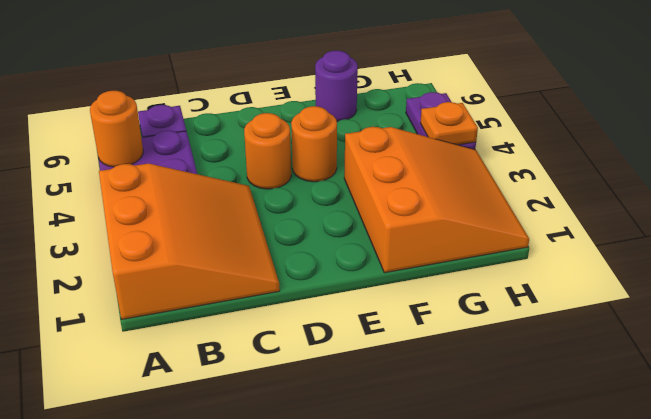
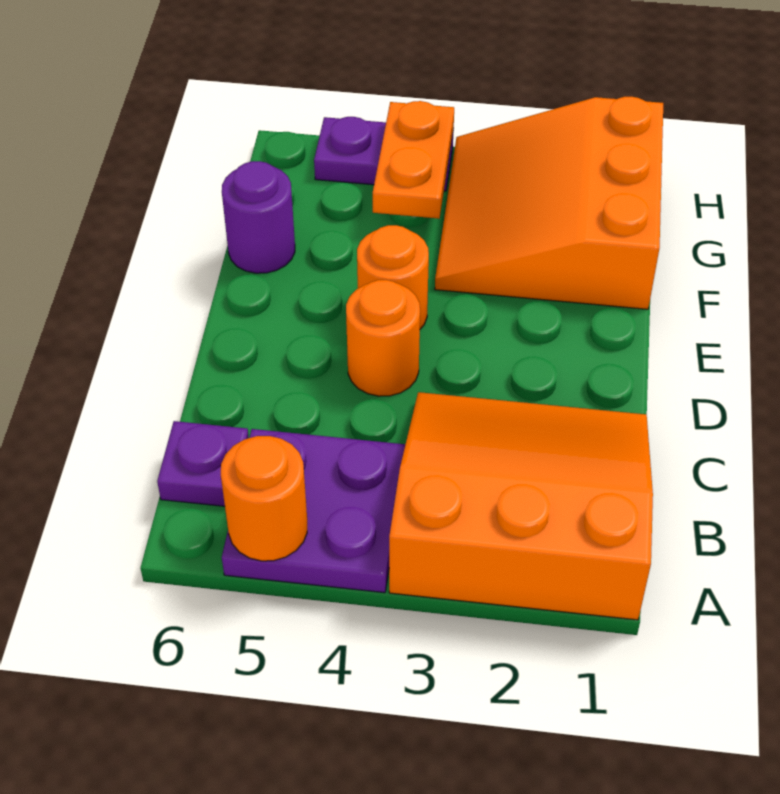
orange 3x3 slope [344,127,529,273] -> orange 3x3 slope turned to [435,97,663,309]
orange 1x1 plate [420,102,478,145] -> orange 1x2 plate [373,101,454,219]

